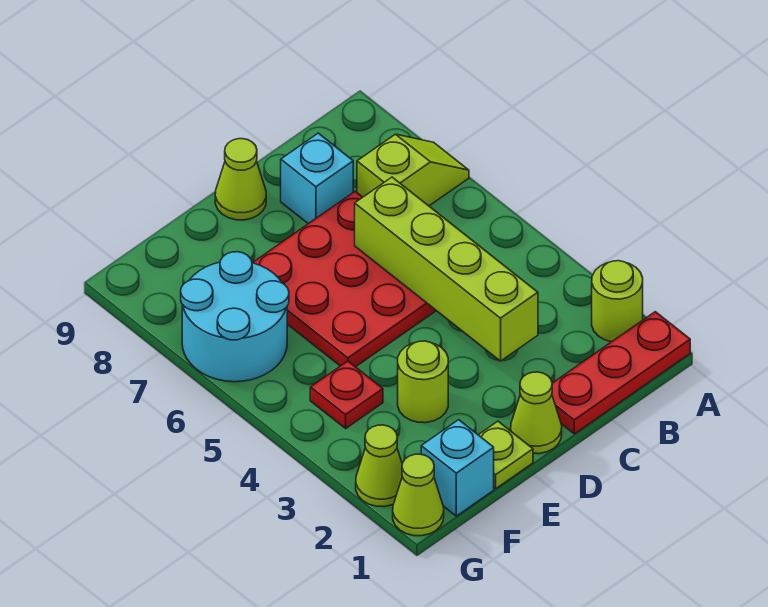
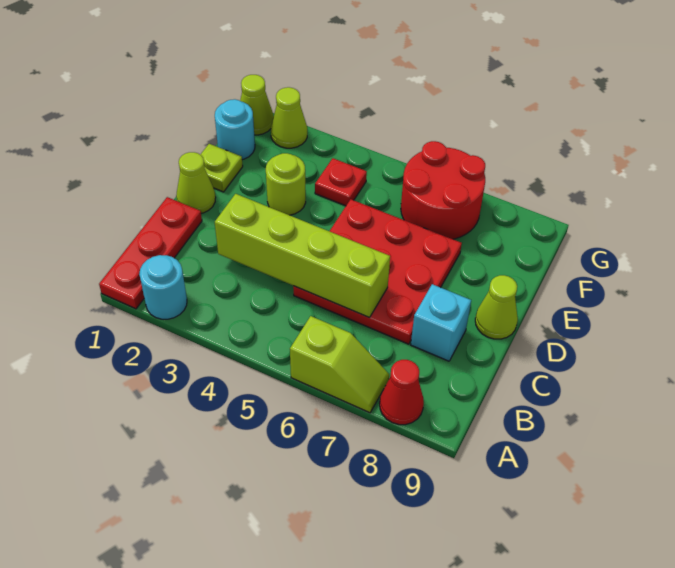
lime 1x1 round brick [592,261,643,342] -> cyan 1x1 round brick [139,255,187,319]
lime 1x2 slope [357,134,469,206] -> lime 1x2 slope turned to [290,316,389,413]
none -> red 1x1 cone [380,360,424,425]
cyan 1x1 brick [421,420,494,516] -> cyan 1x1 round brick [215,99,255,160]
cyan 2x2 round brick [181,252,289,382] -> red 2x2 round brick [401,141,485,239]

